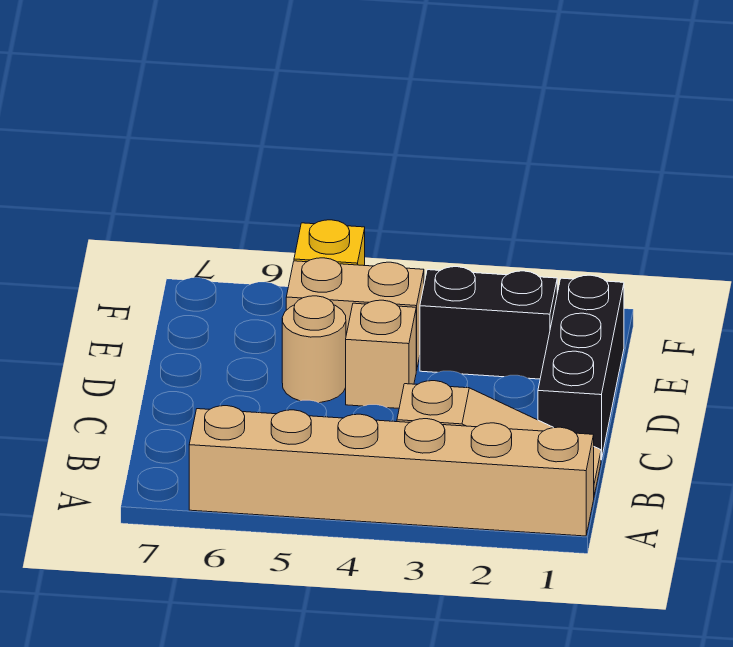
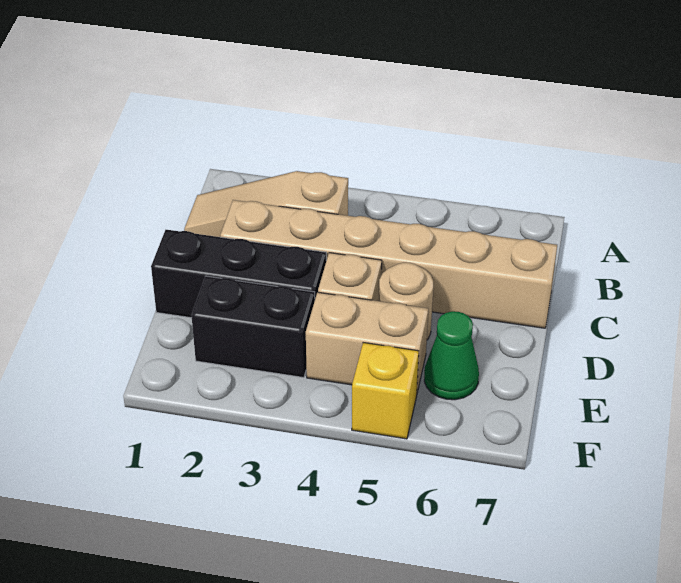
tan 1x6 brick [189,406,594,536] -> tan 1x6 brick moved to [220,200,557,328]
black 1x3 brick [538,275,624,460] -> black 1x3 brick turned to [151,230,326,318]
none -> green 1x1 cone [424,311,479,400]

